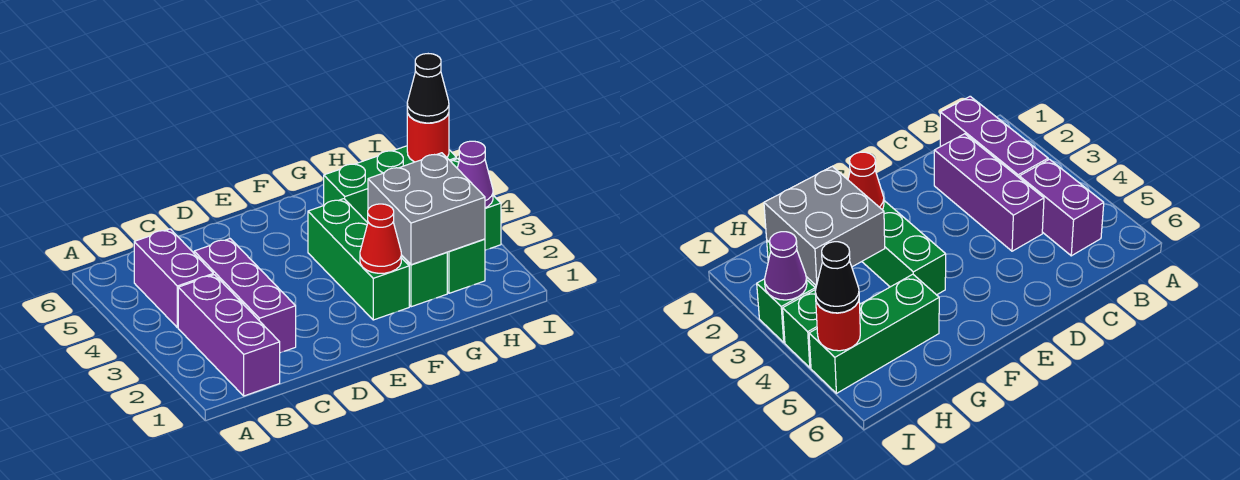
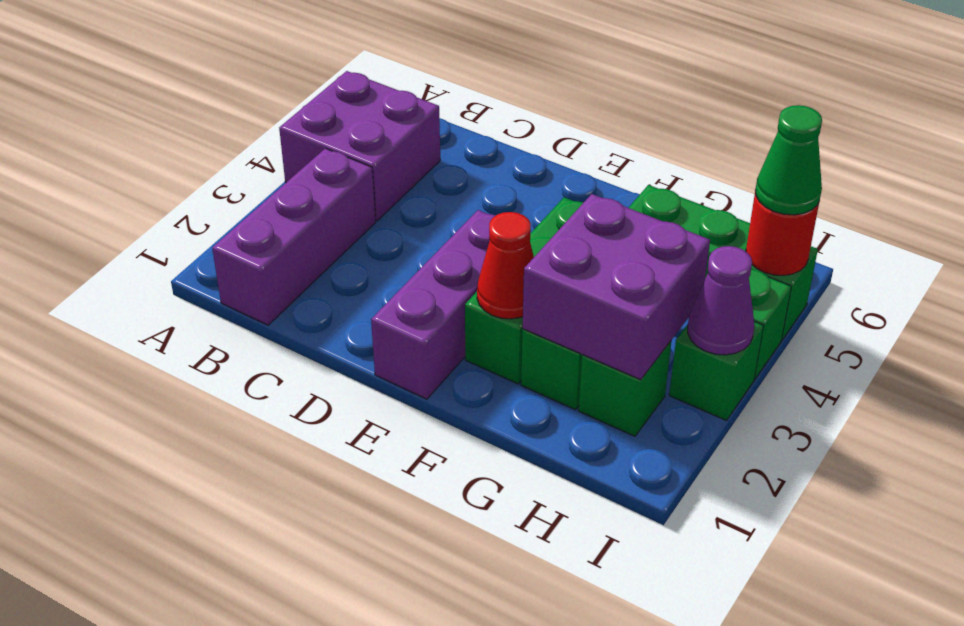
purple 1x2 brick [134,229,213,328] -> purple 2x2 brick [279,71,440,221]
purple 1x3 brick [194,239,296,353] -> purple 1x3 brick moved to [371,210,496,399]
grey 2x2 brick [368,153,485,265] -> purple 2x2 brick [523,194,710,380]
black 1x1 cone [407,54,449,123] -> green 1x1 cone [755,105,822,215]

